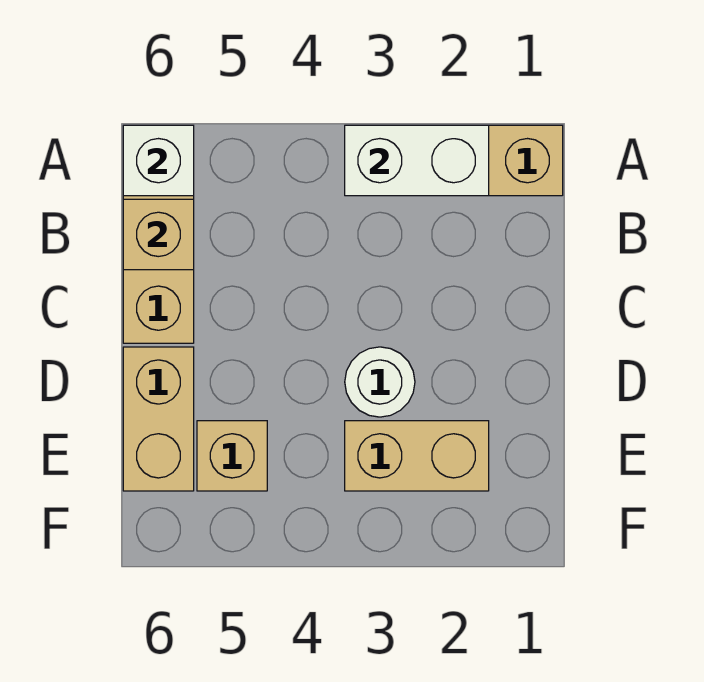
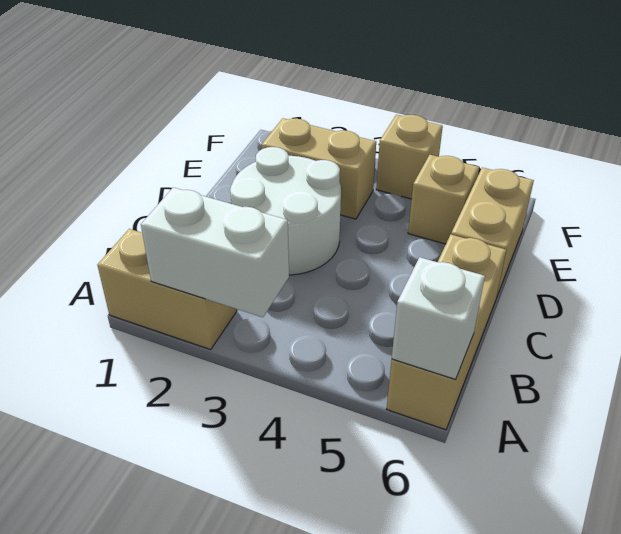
tan 1x1 brick [123,199,194,270] -> tan 1x1 brick moved to [376,115,443,199]
white 1x1 round brick [345,347,415,417] -> white 2x2 round brick [230,147,341,275]

